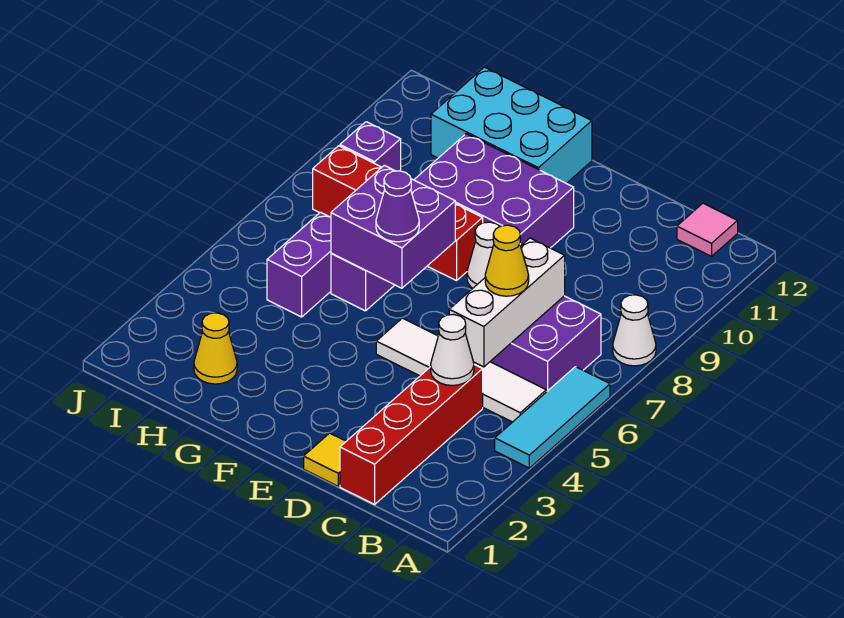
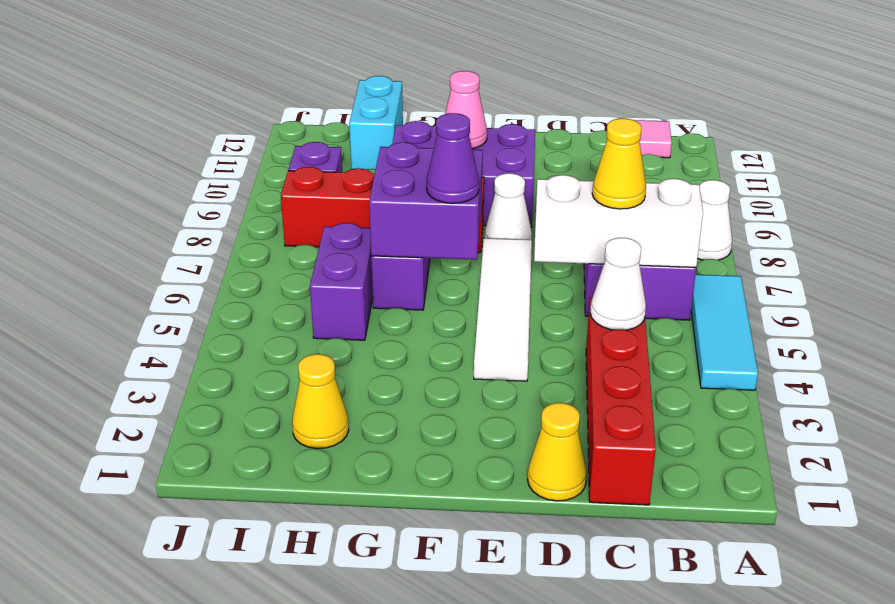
white 1x4 tile [376,318,546,422] -> white 1x4 tile turned to [474,238,532,381]
white 1x3 brick [449,238,565,367] -> white 1x3 brick turned to [534,175,703,267]
yellow 1x1 tile [304,433,346,486] -> yellow 1x1 cone [528,403,587,501]
none -> pink 1x1 cone [445,71,487,149]
cyan 2x3 brick [431,67,592,183] -> cyan 1x2 brick [349,76,403,169]

